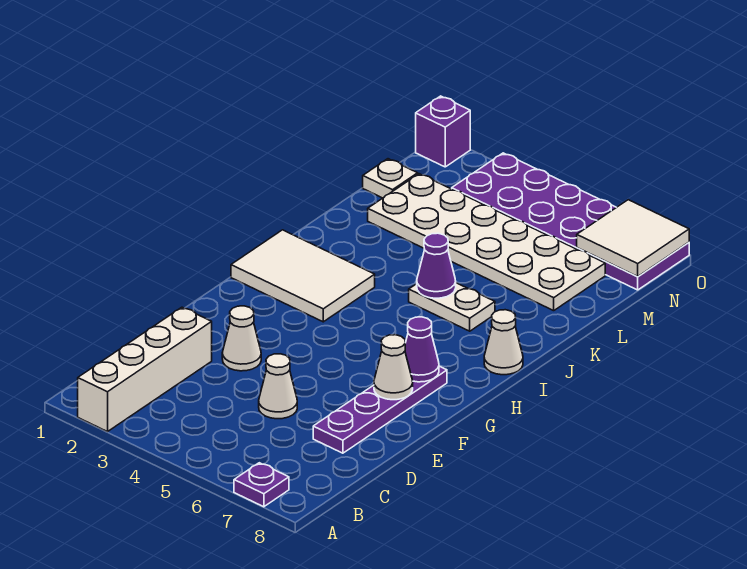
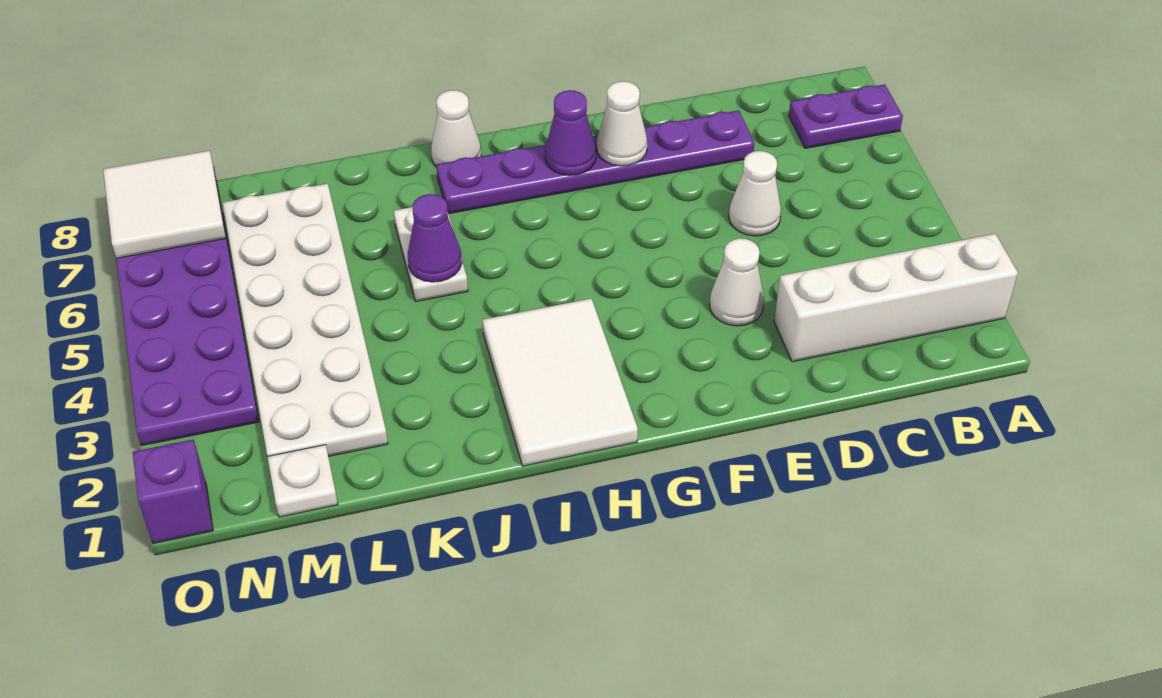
purple 1x1 plate [234,463,289,507] -> purple 1x2 plate [789,84,903,148]
purple 1x4 plate [313,366,447,453] -> purple 1x6 plate [436,110,755,214]

